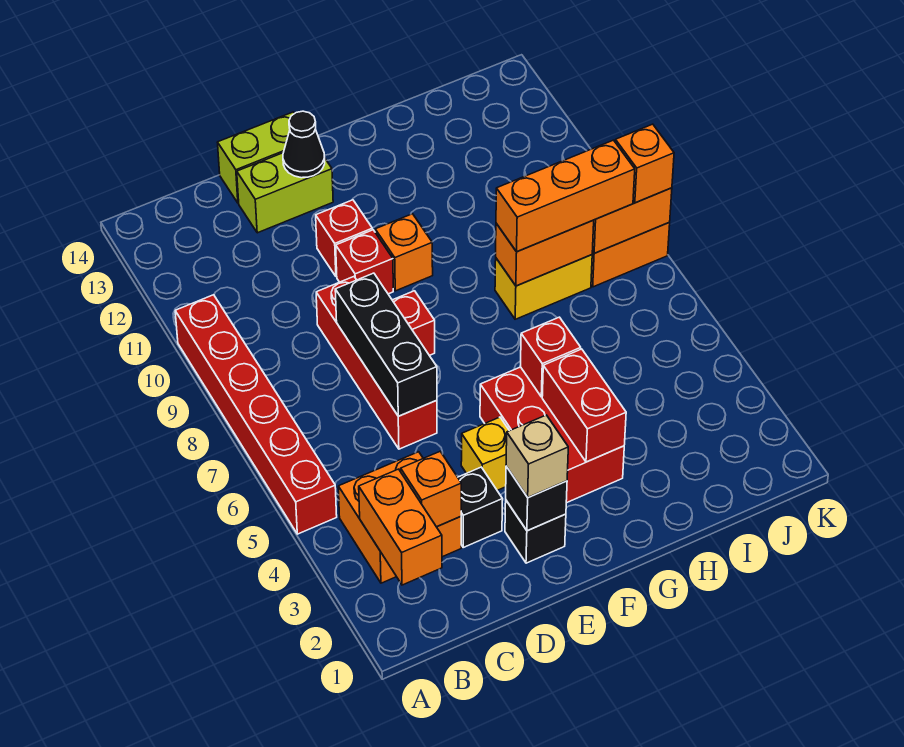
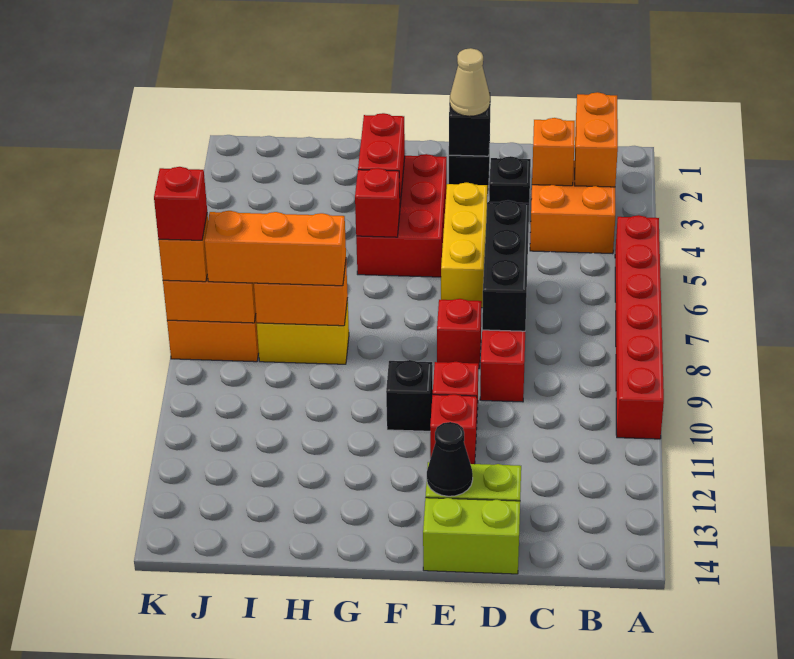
tan 1x1 brick [506,415,568,498] -> tan 1x1 cone [450,48,490,116]
yellow 1x1 brick [461,417,509,490] -> yellow 1x3 brick [441,183,487,308]
orange 1x1 brick [375,214,433,291] -> black 1x1 brick [386,360,433,431]
none -> red 1x1 brick [154,167,207,240]

